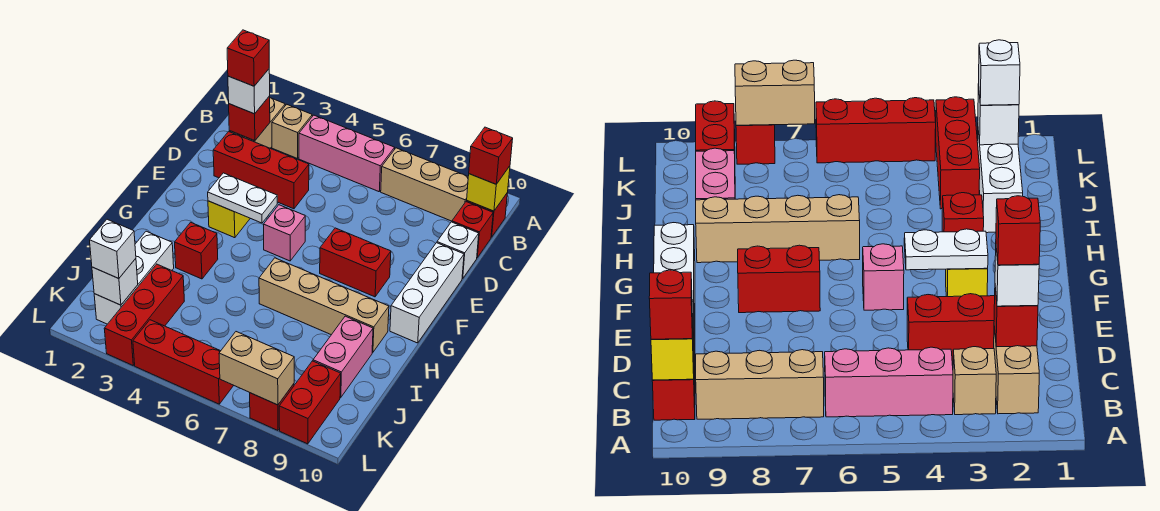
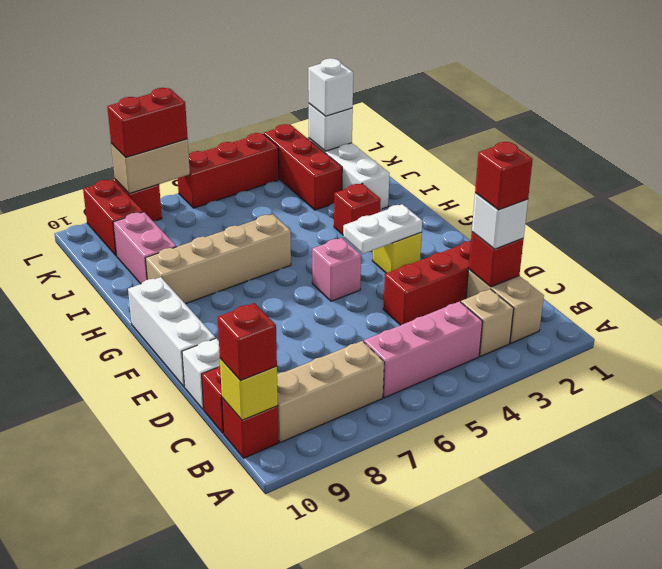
red 1x2 brick [320,228,391,297] -> red 1x2 brick moved to [107,88,188,157]

